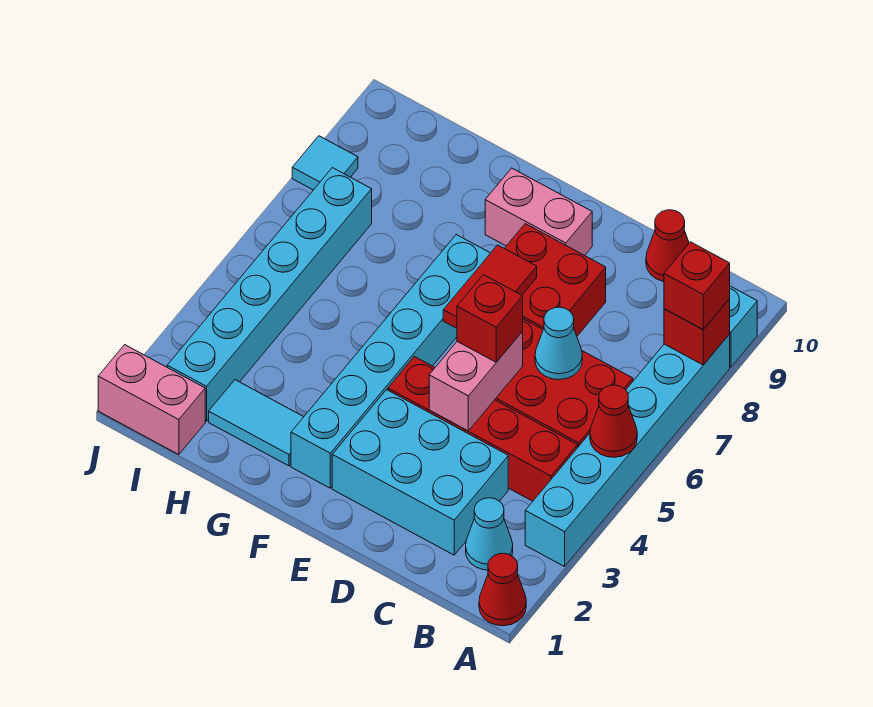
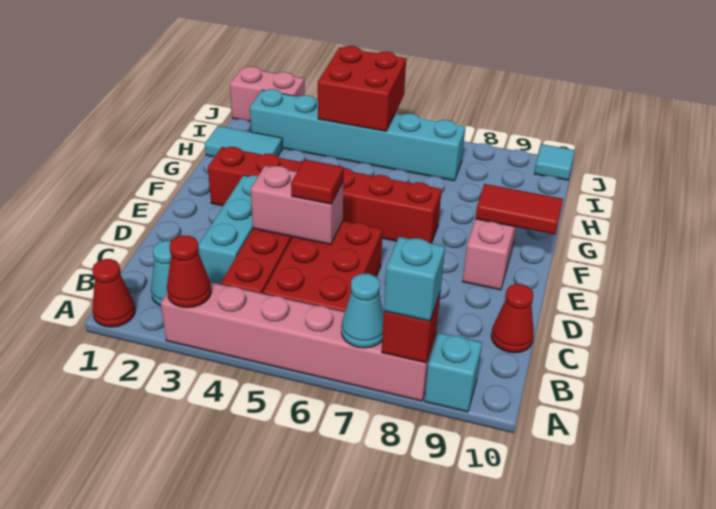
cyan 1x6 brick [525,334,730,566] -> pink 1x6 brick [161,282,436,401]
red 1x1 cone [590,385,637,457] -> red 1x1 cone moved to [167,235,211,308]
red 1x1 brick [664,242,730,329] -> cyan 1x1 brick [384,237,445,321]
cyan 2x3 brick [332,390,508,555] -> cyan 1x3 brick [198,175,258,284]
cyan 1x1 cone [535,307,582,380] -> cyan 1x1 cone moved to [341,274,384,348]
red 1x1 brick [457,275,523,362] -> red 1x1 tile [291,160,344,204]
red 2x2 brick [504,224,606,336] -> red 2x2 brick moved to [318,46,406,131]
red 1x2 tile [443,245,537,328] -> red 1x2 tile moved to [475,184,563,235]
cyan 1x6 brick [291,235,490,488] -> red 1x6 brick [208,147,442,243]
cyan 1x2 tile [209,380,303,466] -> cyan 1x2 tile turned to [205,126,283,157]
pink 1x2 brick [98,345,205,455] -> pink 1x2 brick turned to [230,66,305,122]
cyan 1x1 tile [292,136,358,190] -> cyan 1x1 tile moved to [534,144,575,180]

